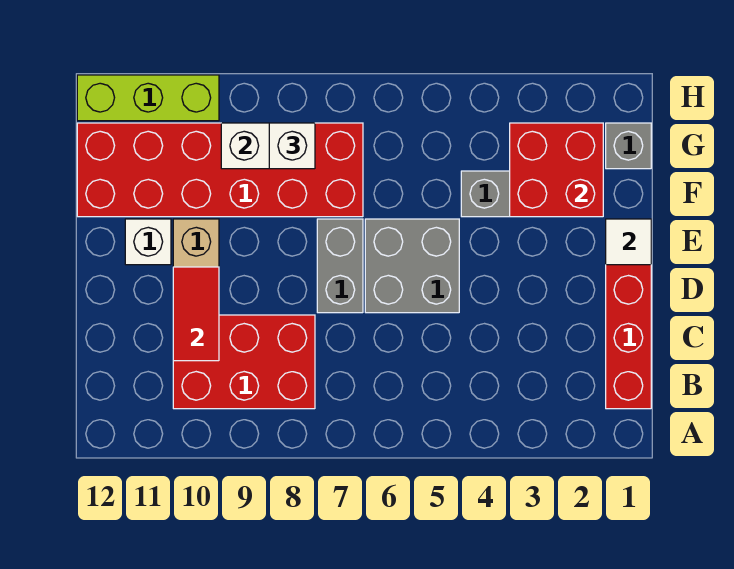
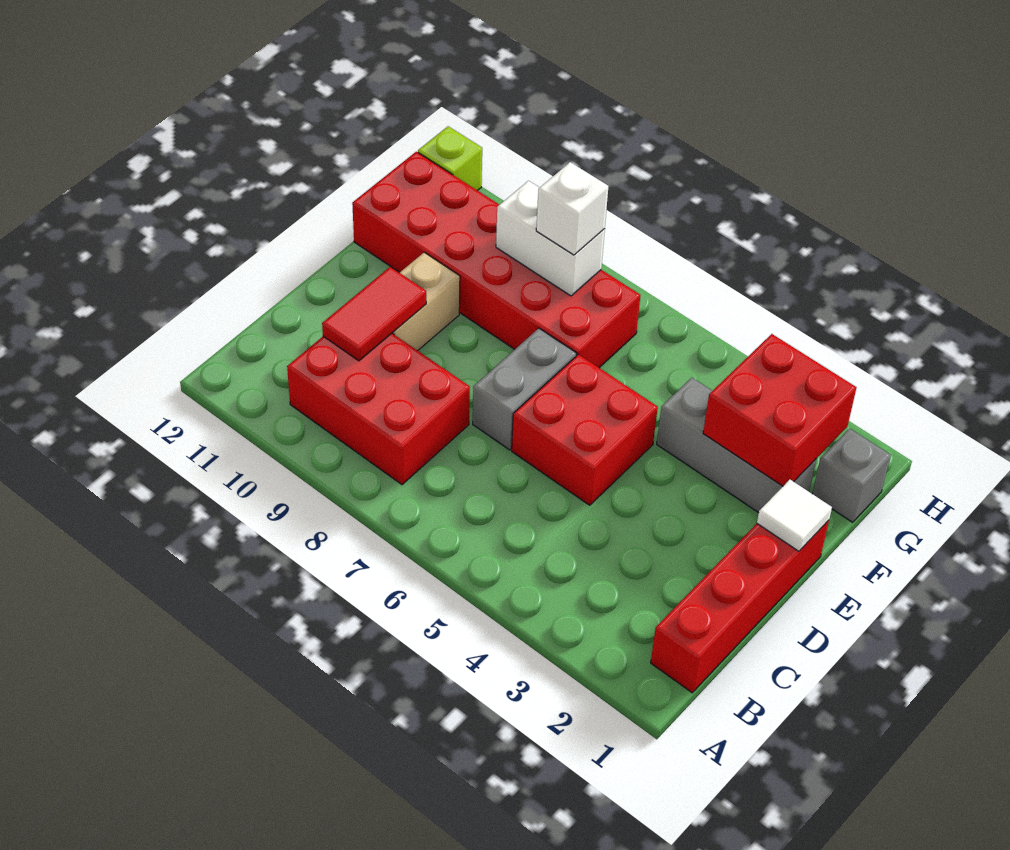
grey 2x2 brick [365,219,459,313] -> red 2x2 brick [512,354,658,505]
white 1x1 brick [125,219,171,265] -> none
lime 1x3 brick [77,75,219,121] -> lime 1x1 brick [418,126,482,191]

